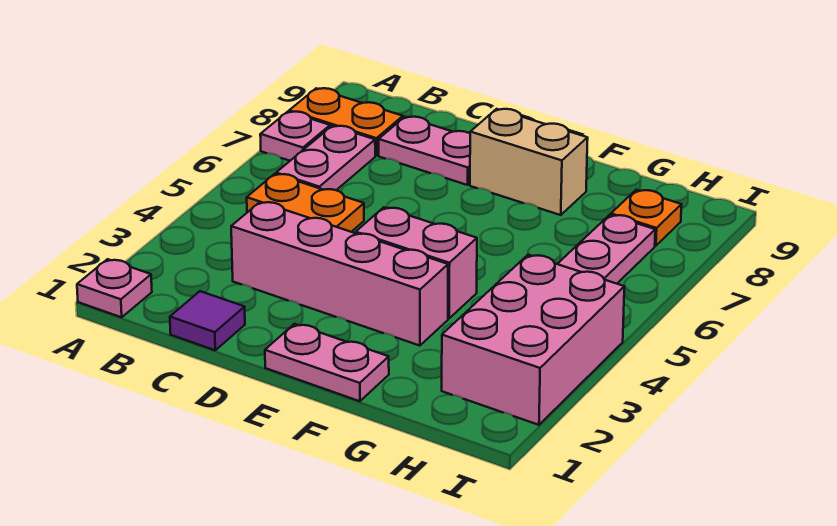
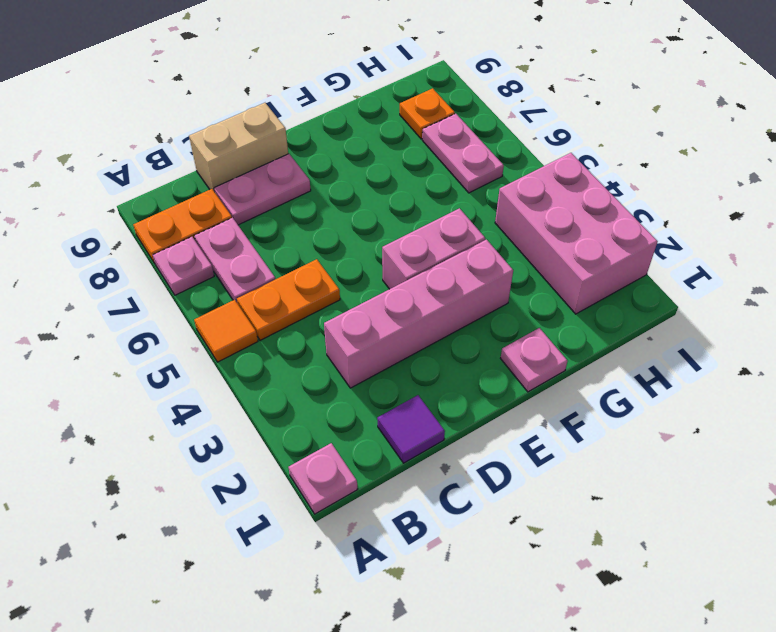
none -> orange 1x1 tile [194,300,258,362]
pink 1x2 plate [265,324,389,401] -> pink 1x1 plate [500,328,568,392]
tan 1x2 brick [470,109,588,215] -> tan 1x2 brick moved to [189,103,288,192]

